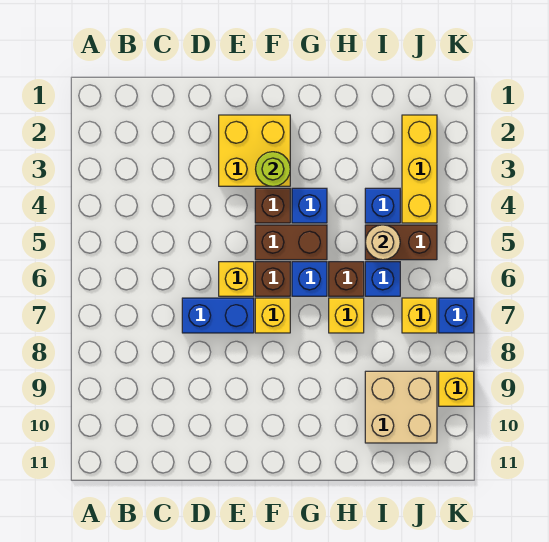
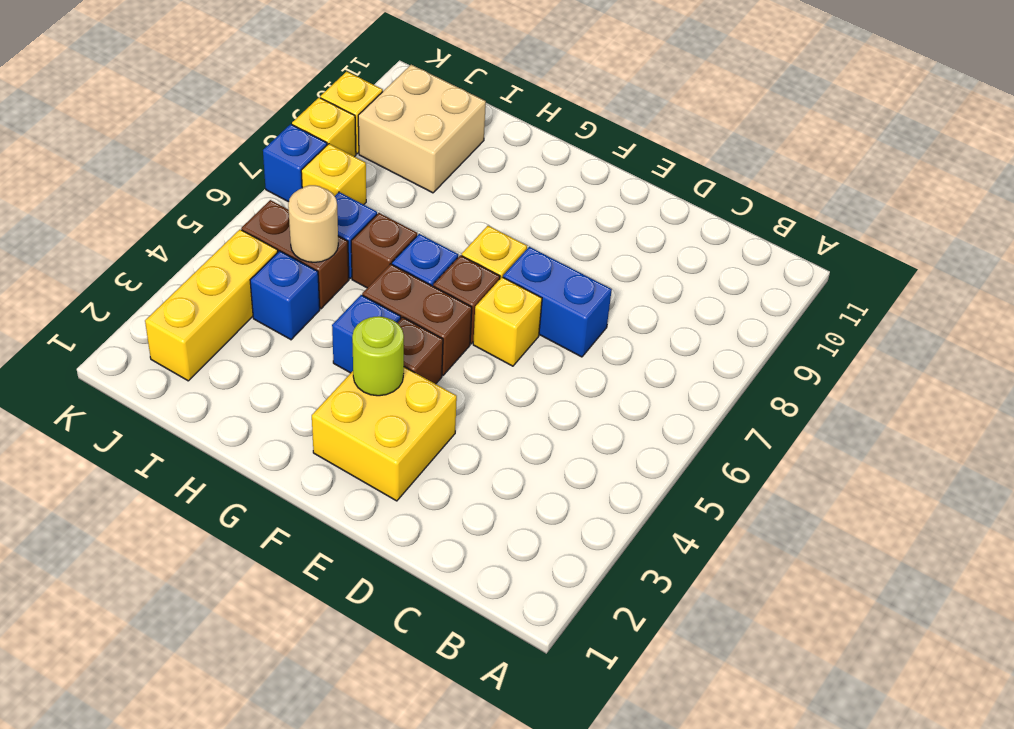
yellow 1x1 brick [329,298,364,333] -> yellow 1x1 brick moved to [292,98,356,157]

